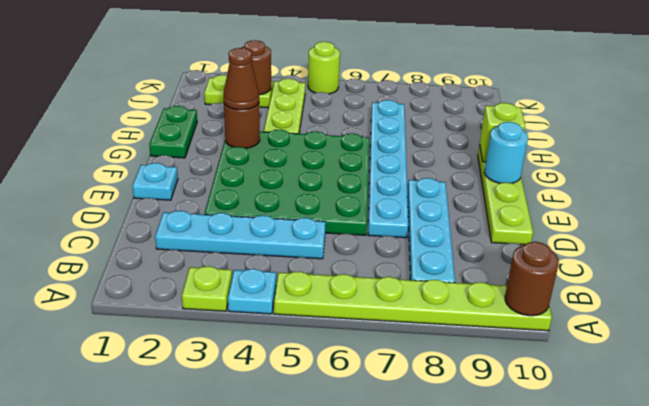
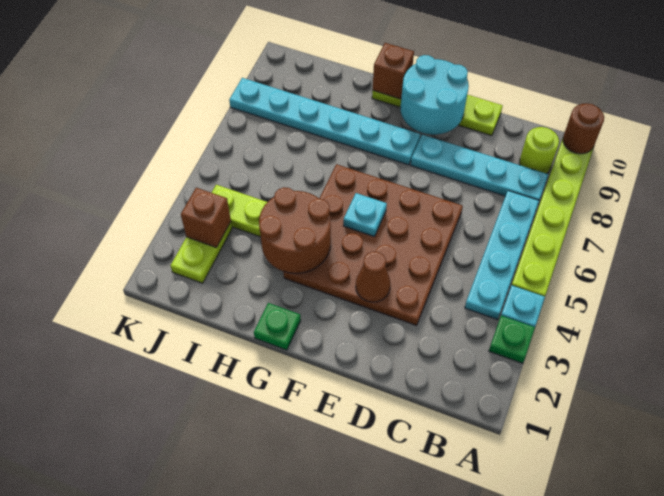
lime 1x1 plate [182,266,232,311] -> green 1x1 plate [489,316,535,363]
cyan 1x4 plate [155,211,326,259] -> cyan 1x4 plate moved to [465,191,539,320]
green 4x4 plate [205,129,369,235] -> brown 4x4 plate [283,164,463,325]
cyan 1x6 plate [368,100,408,238] -> cyan 1x6 plate moved to [229,78,420,165]
cyan 1x1 plate [132,163,178,200] -> cyan 1x1 plate moved to [343,193,387,237]
cyan 1x1 round brick [484,122,528,183] -> cyan 2x2 round brick [401,55,469,135]
green 1x2 plate [149,106,197,158] -> green 1x1 plate [254,303,301,350]
brown 1x1 round brick [224,103,260,148] -> brown 2x2 round brick [259,187,331,273]
brown 1x1 cone [224,48,259,110] -> brown 1x1 cone moved to [356,252,391,302]
lime 1x1 brick [480,103,525,162] -> brown 1x1 brick [373,43,414,99]
brown 1x1 round brick [242,40,271,95] -> brown 1x1 brick [181,188,231,248]
lime 1x1 round brick [308,42,340,94] -> lime 1x1 round brick moved to [519,127,559,174]

